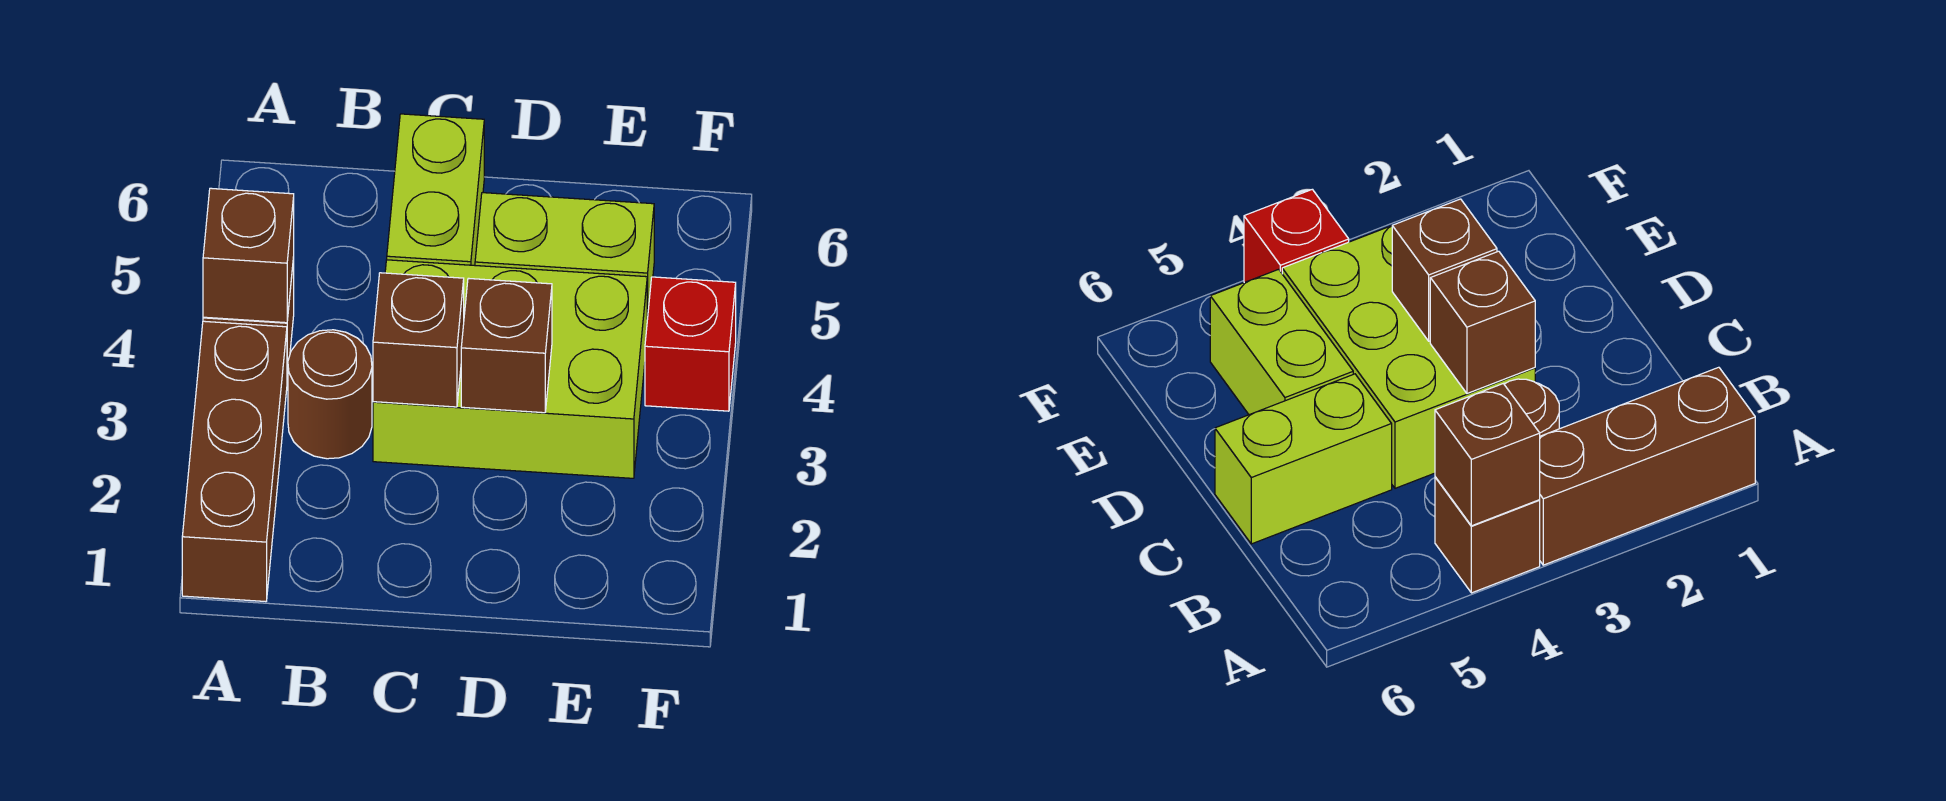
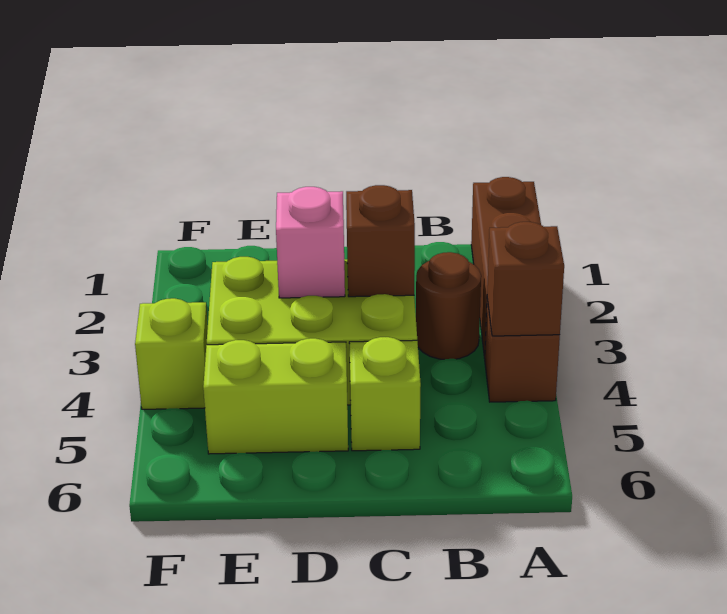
lime 1x2 brick [387,114,484,265] -> lime 1x1 brick [349,337,421,451]
brown 1x1 brick [461,278,552,413] -> pink 1x1 brick [276,187,345,298]
red 1x1 brick [645,277,736,411] -> lime 1x1 brick [135,298,208,409]

